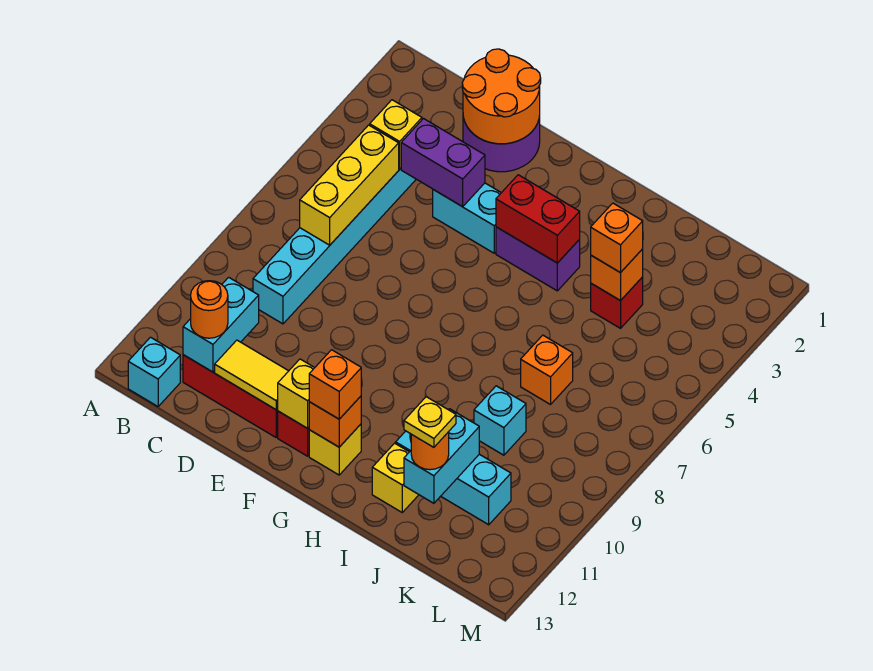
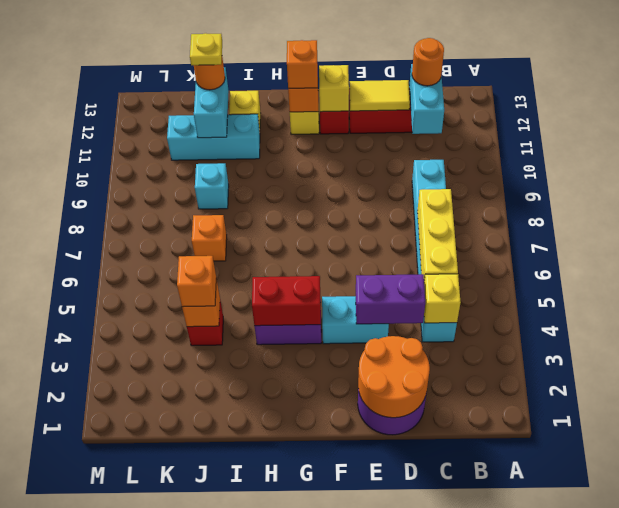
cyan 1x1 brick [128,337,180,406] -> none

